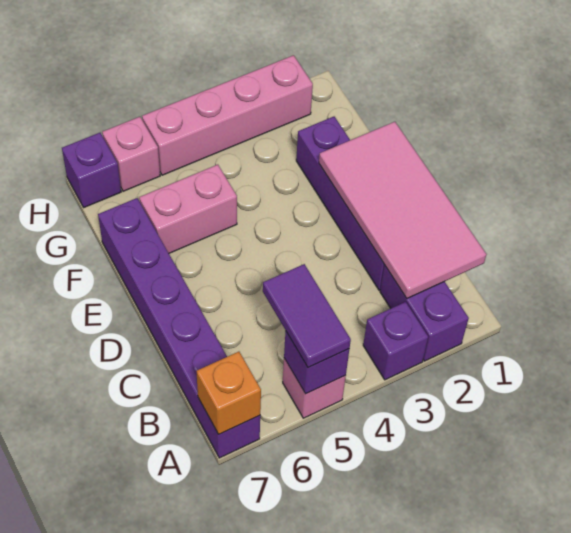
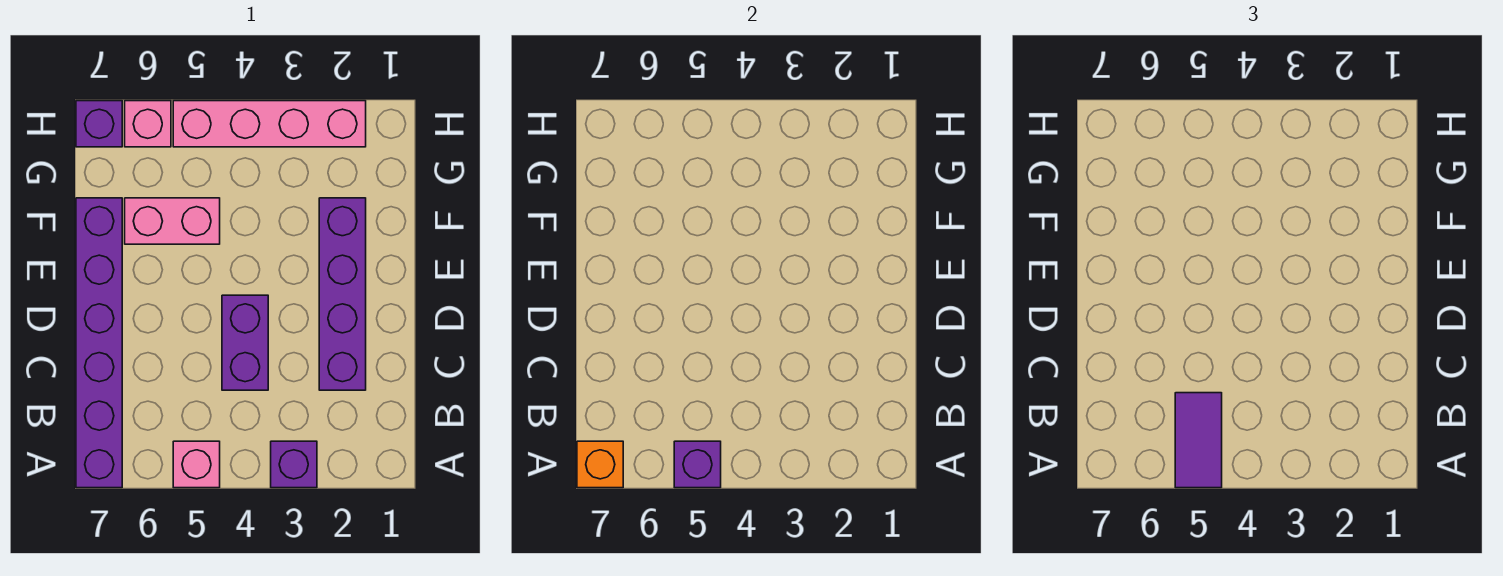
purple 1x2 brick [380,266,469,361] -> purple 1x2 brick moved to [222,295,268,390]
pink 2x4 tile [319,122,486,298] -> none

